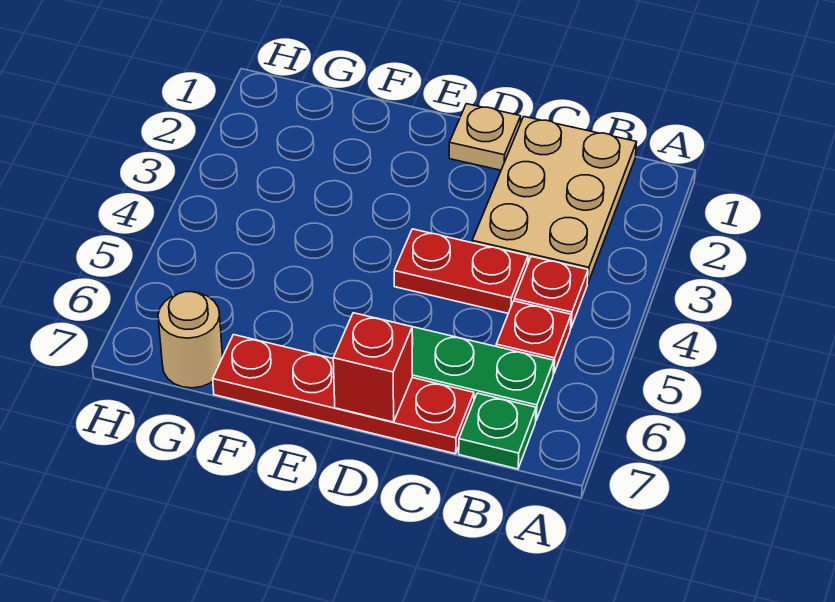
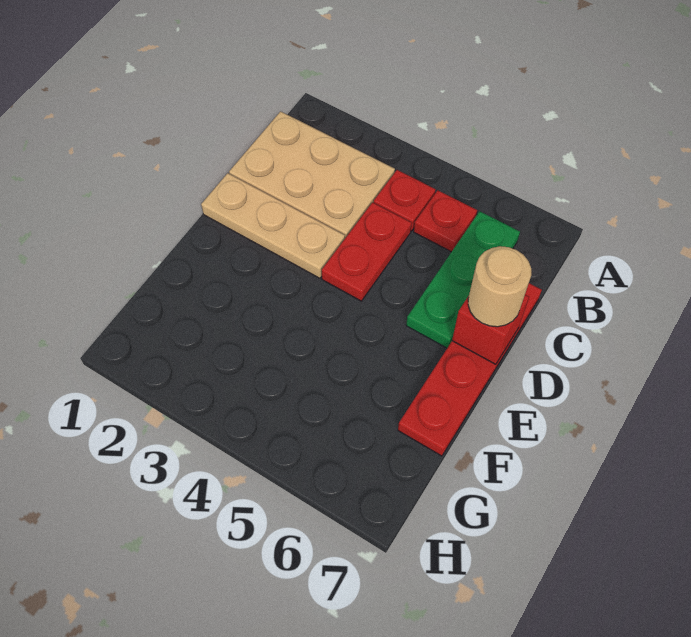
green 1x1 plate [459,393,536,469] -> none
tan 1x1 plate [449,104,521,170] -> tan 1x3 plate [201,173,345,278]
tan 1x1 round brick [158,292,223,388] -> tan 1x1 round brick moved to [468,246,531,327]

